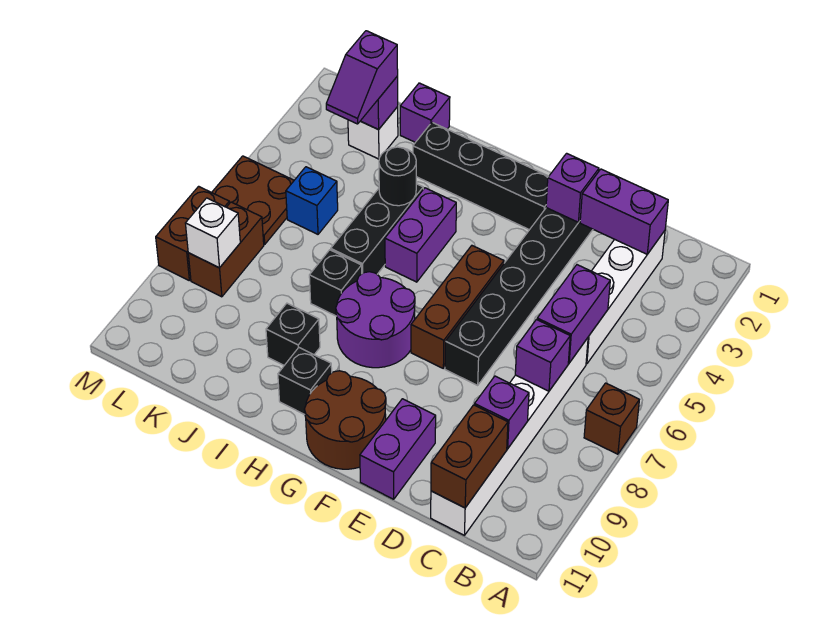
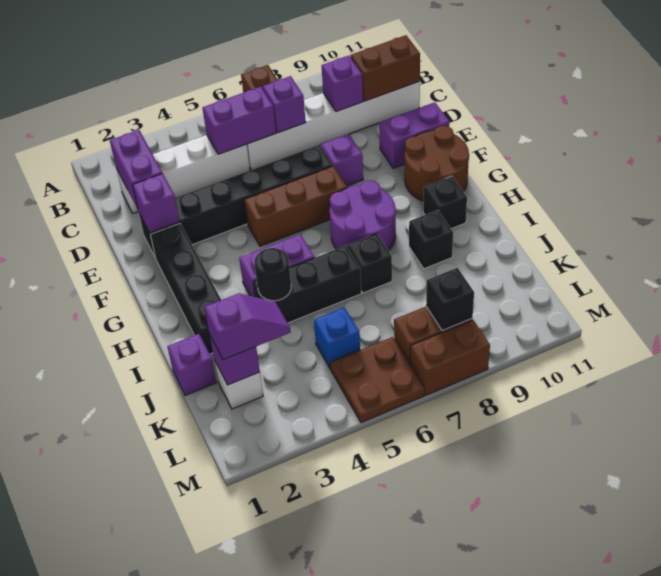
none -> purple 1x1 brick [321,134,363,186]
white 1x1 brick [185,198,240,268] -> black 1x1 brick [426,268,474,331]

